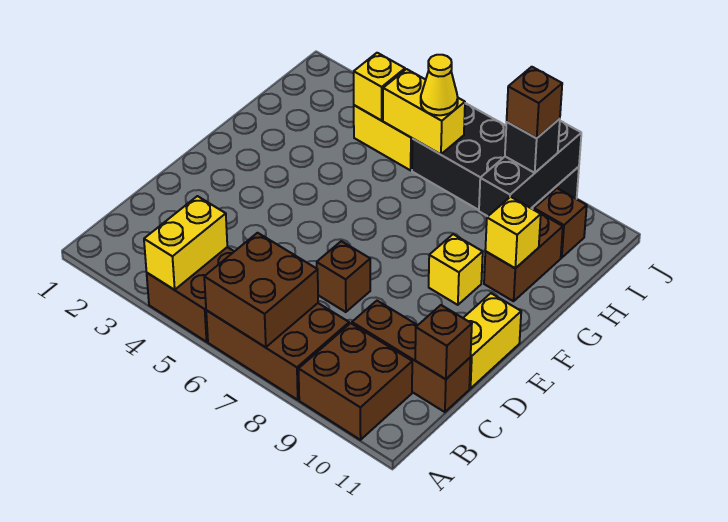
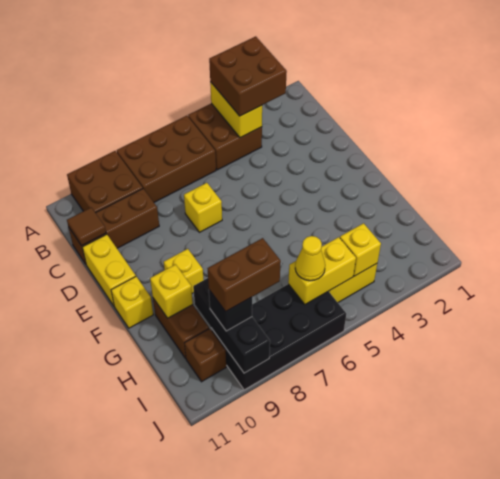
brown 2x2 brick [204,233,318,347] -> brown 2x2 brick moved to [209,36,287,116]
brown 1x1 brick [415,305,472,379] -> brown 1x1 tile [67,207,106,246]
brown 1x1 brick [317,241,370,312] -> yellow 1x1 brick [184,183,222,232]
none -> yellow 1x1 brick [111,276,153,328]
brown 1x1 brick [507,67,562,138] -> brown 1x2 brick [208,238,281,312]

